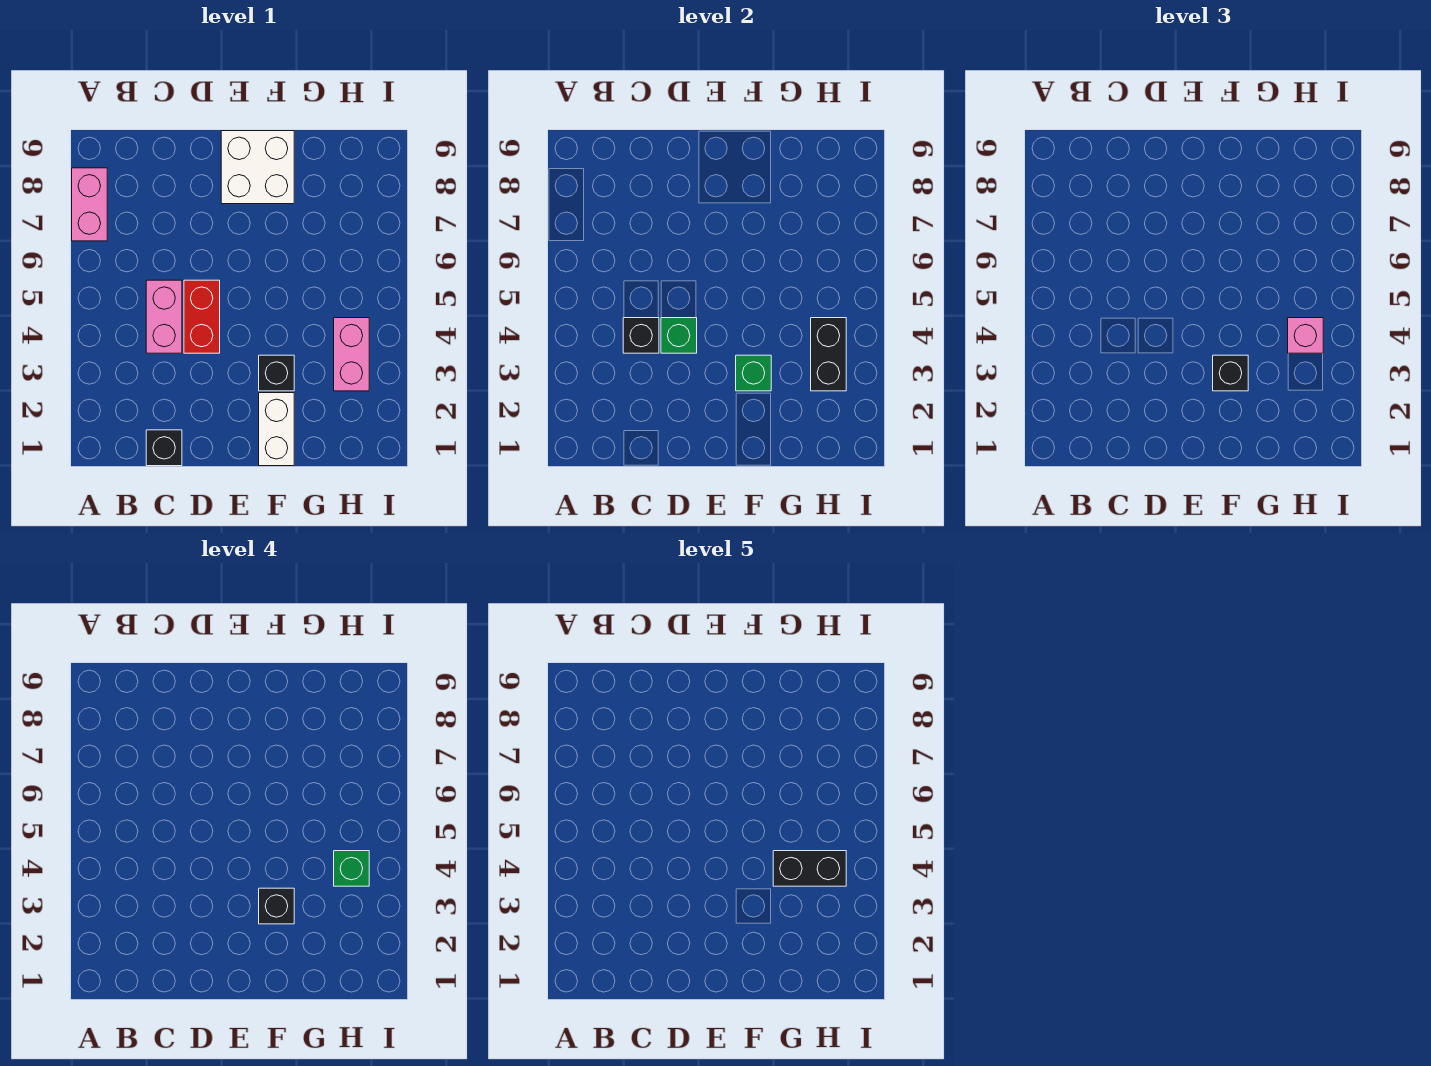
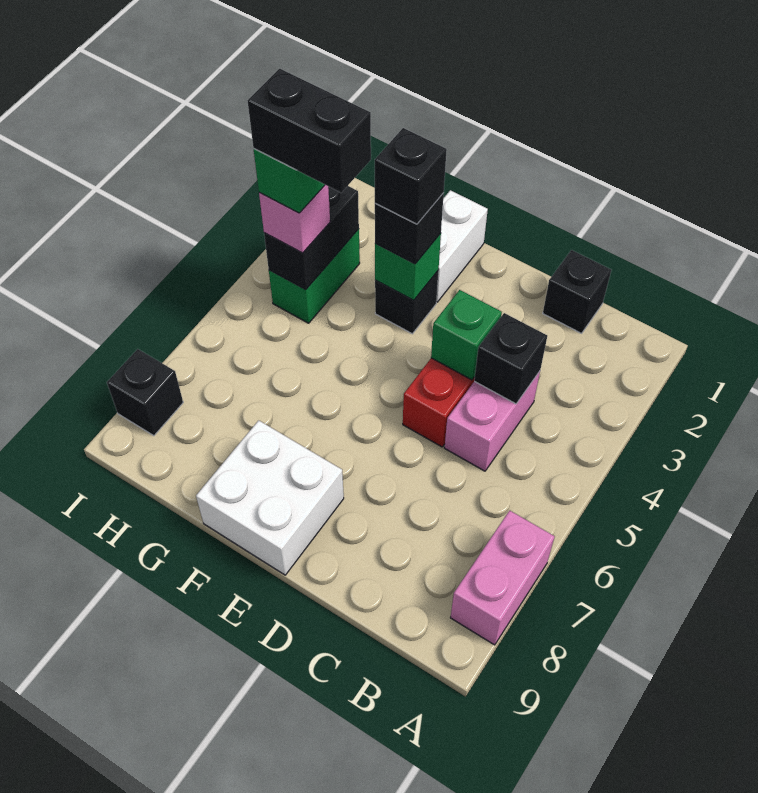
pink 1x2 brick [334,318,369,391] -> green 1x2 brick [269,229,360,323]
none -> black 1x1 brick [107,349,183,436]

